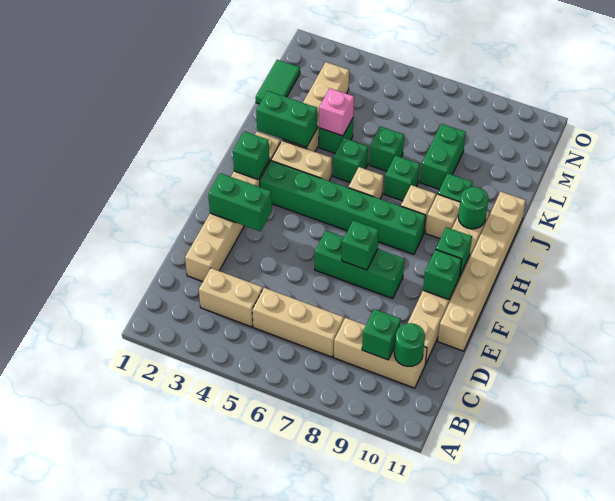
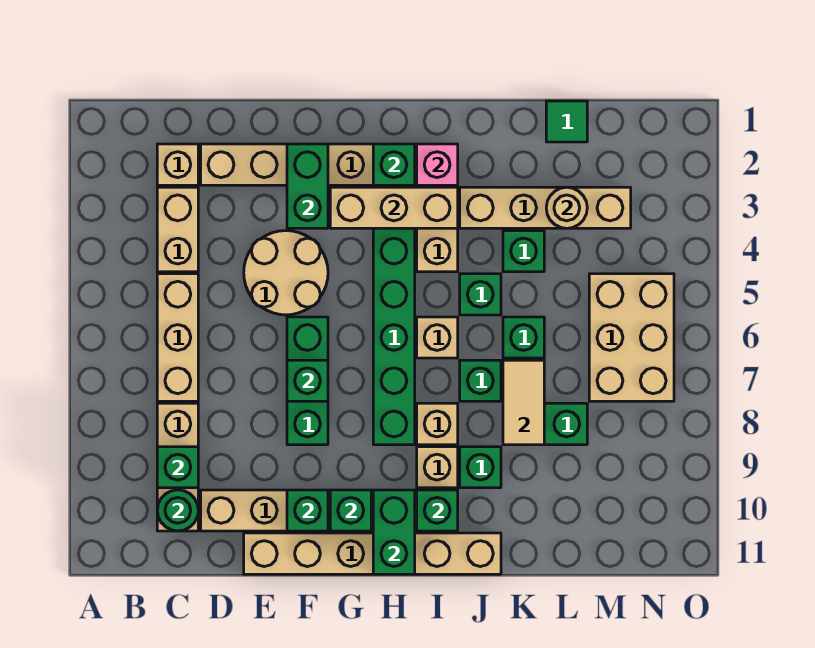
none -> tan 1x1 brick [157,144,198,185]
none -> tan 2x2 round brick [244,231,328,315]
none -> tan 1x3 brick [330,187,458,228]
green 1x1 round brick [458,187,489,229] -> green 1x1 brick [417,490,458,531]
green 1x2 brick [256,91,317,147] -> green 1x2 brick moved to [373,490,415,574]
pink 1x1 brick [319,88,354,136] -> pink 1x1 brick moved to [417,144,458,185]
none -> tan 1x2 tile [503,360,544,445]
green 1x2 tile [256,60,300,104] -> green 1x1 tile [546,101,587,142]
none -> tan 1x1 round brick [546,187,587,228]
none -> tan 2x3 brick [589,274,674,401]

